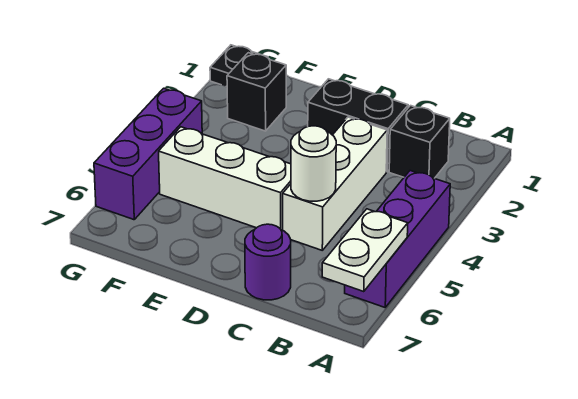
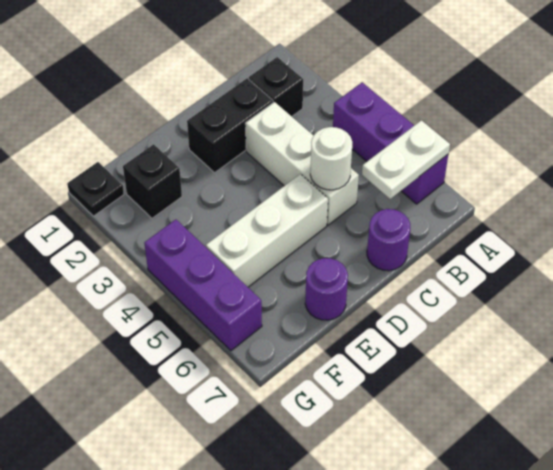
white 1x2 plate [322,209,408,292] -> white 1x2 plate turned to [362,120,450,199]
none -> purple 1x1 round brick [305,258,348,320]

